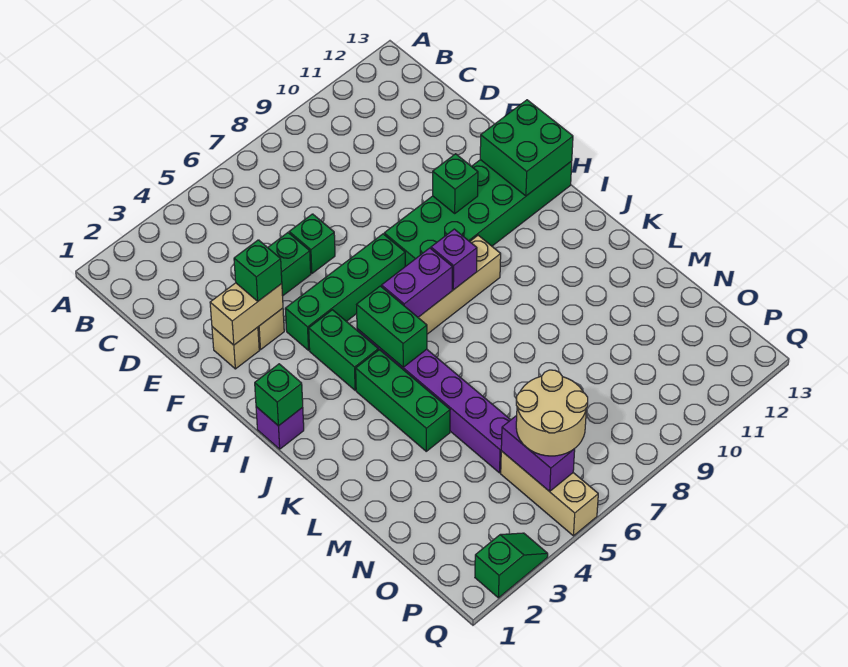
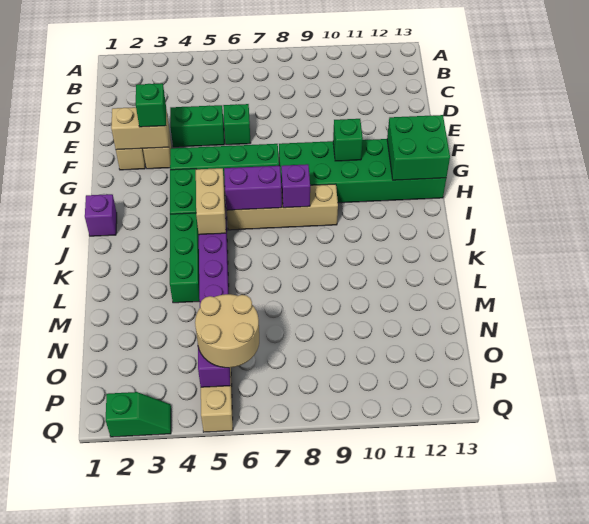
green 1x1 brick [255,364,303,426] -> none
green 1x2 brick [357,286,427,367] -> tan 1x2 brick [196,168,226,235]

